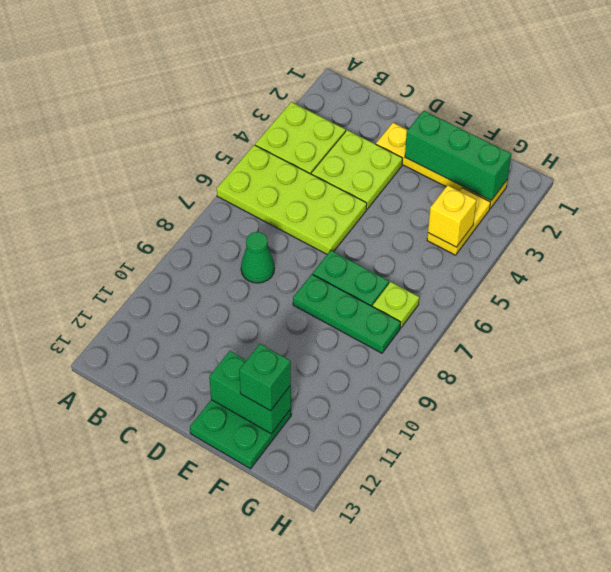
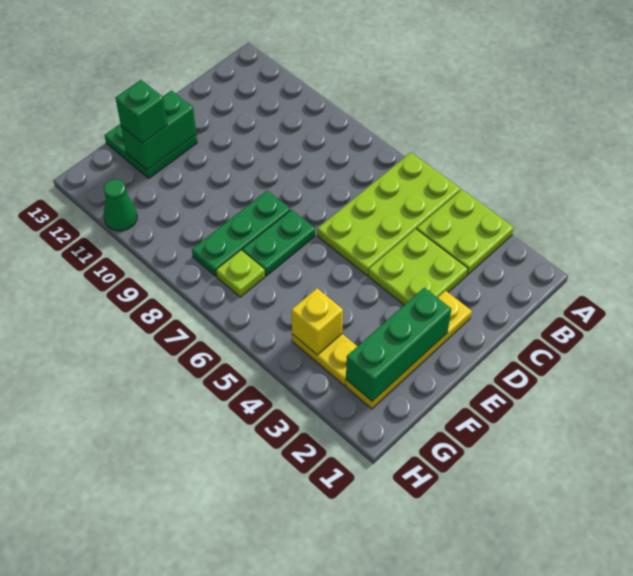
green 1x1 cone [241,232,274,283] -> green 1x1 cone moved to [104,180,137,231]

